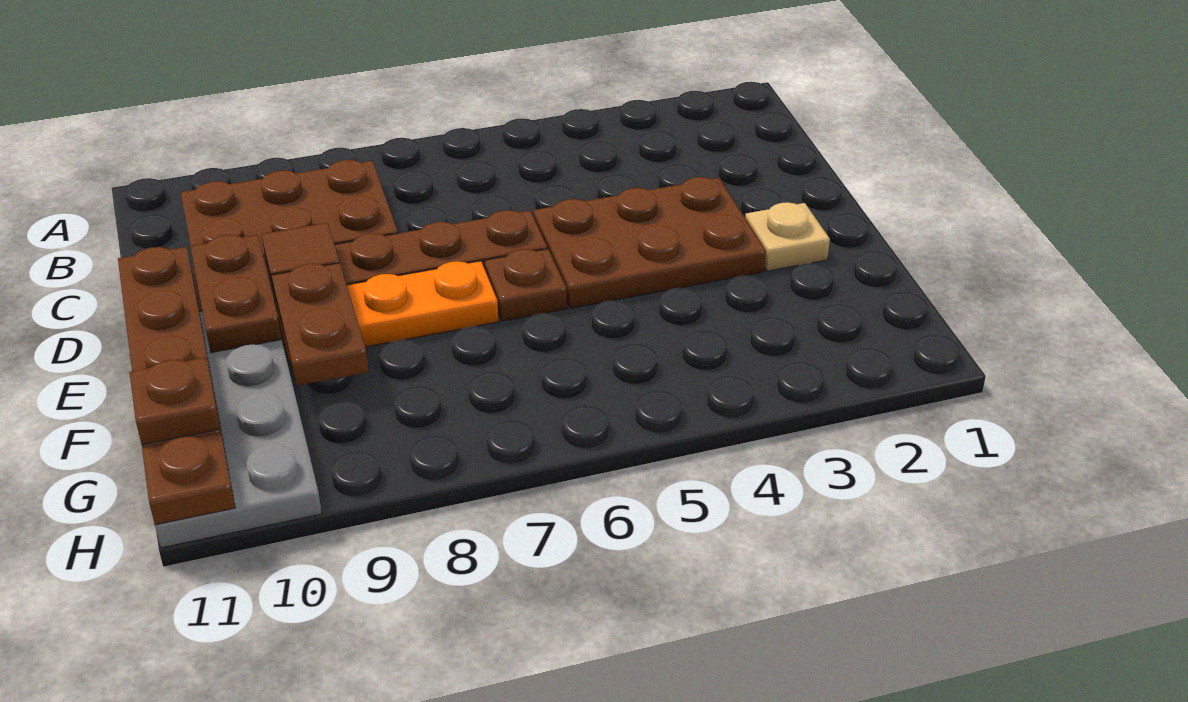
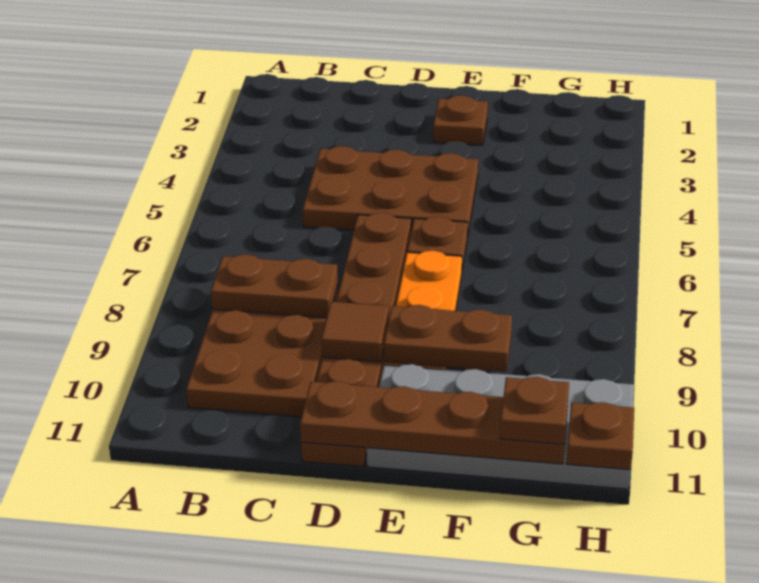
brown 2x3 plate [533,177,766,308] -> brown 2x3 plate turned to [303,146,478,238]
brown 1x2 plate [190,235,282,353] -> brown 1x2 plate moved to [211,254,338,318]
tan 1x1 plate [745,202,830,271] -> brown 1x1 plate [433,95,488,145]

